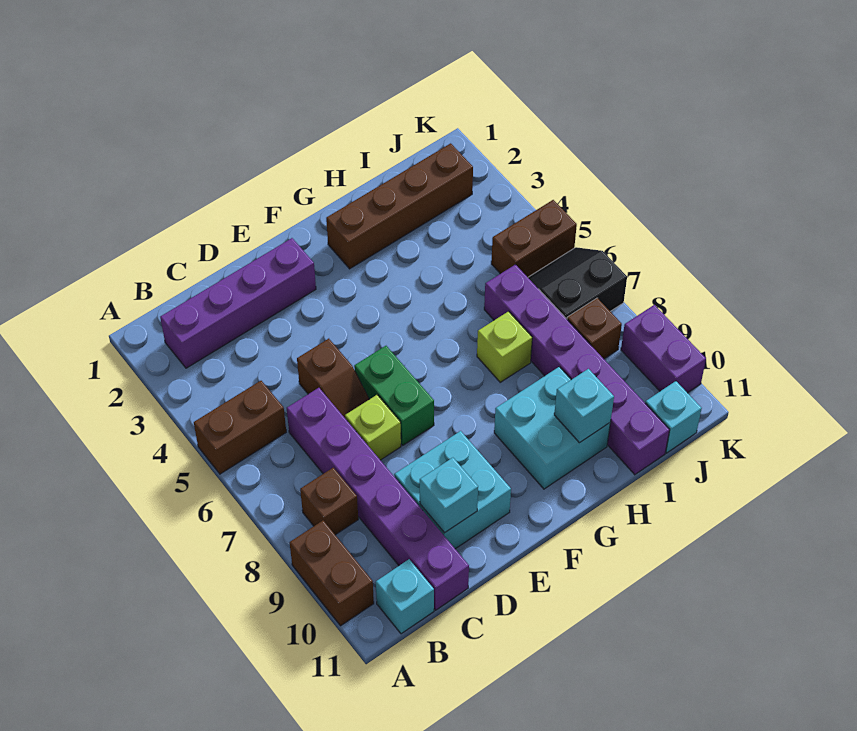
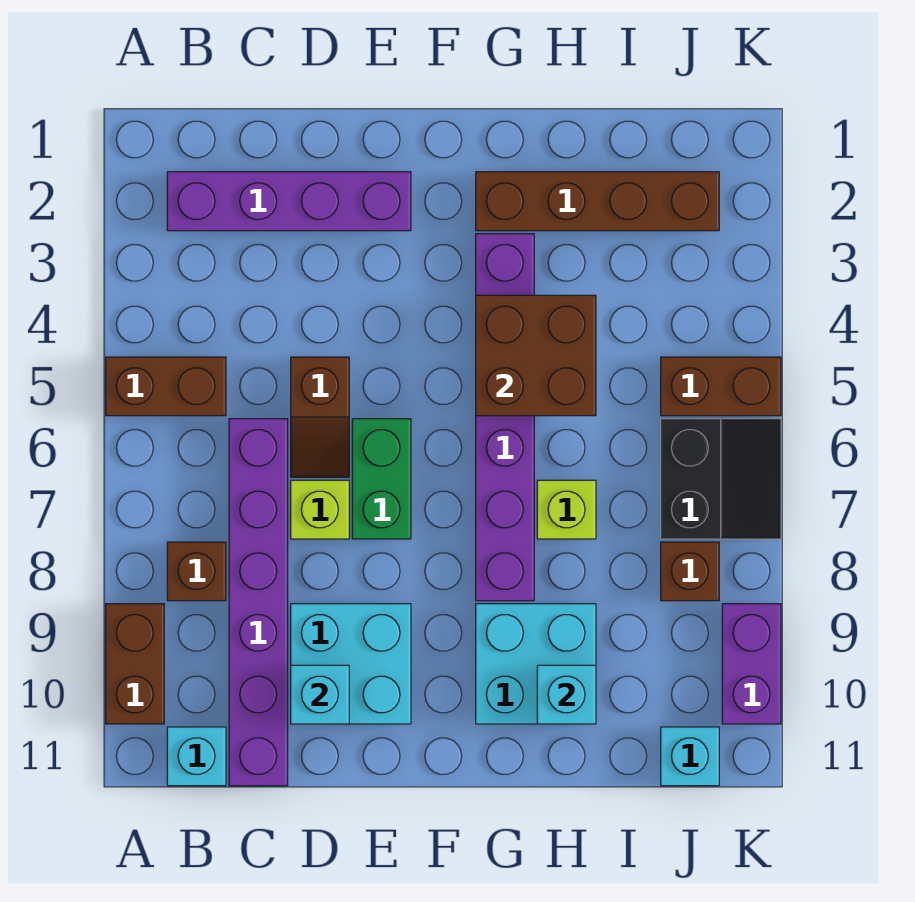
none -> brown 2x2 brick [476,295,596,416]
purple 1x6 brick [484,264,670,475] -> purple 1x6 brick moved to [476,234,534,601]
black 2x2 slope [528,247,627,319] -> black 2x2 slope turned to [661,419,781,539]

